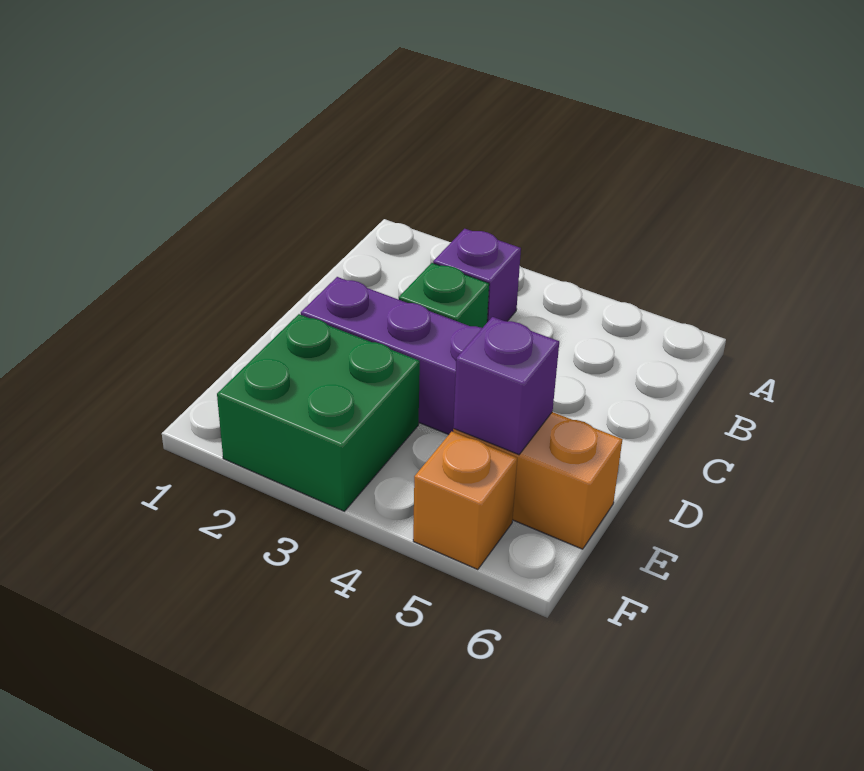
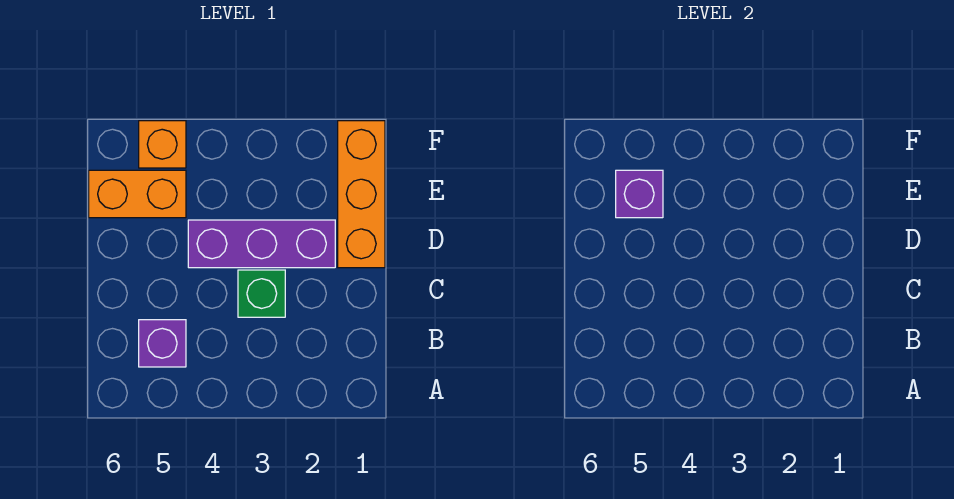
purple 1x1 brick [433,229,521,322] -> purple 1x1 brick moved to [139,320,186,367]
none -> orange 1x3 brick [338,121,385,268]
green 2x2 brick [217,314,420,511] -> none

